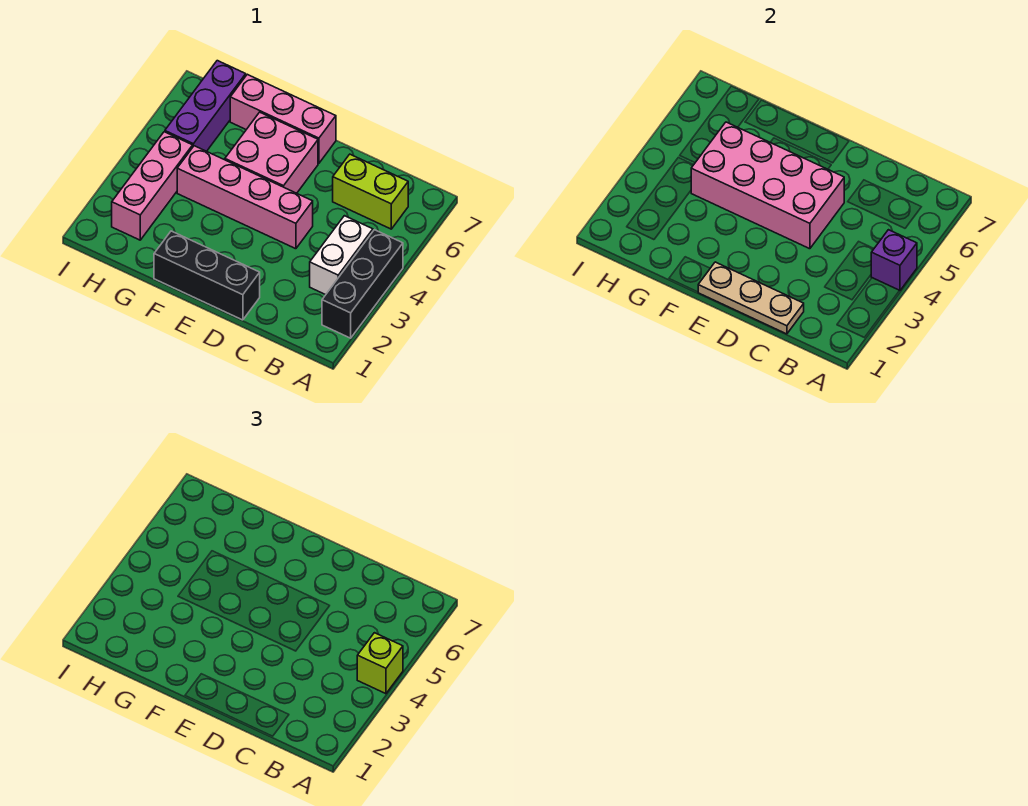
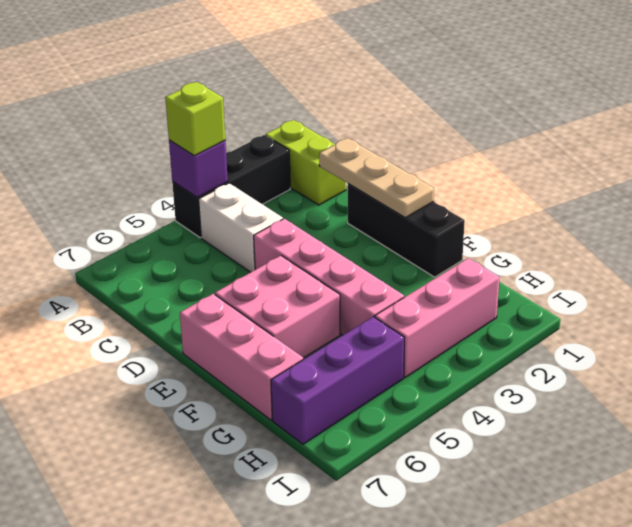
white 1x2 brick [310,216,373,295] -> white 1x2 brick turned to [199,183,283,272]
lime 1x2 brick [333,154,408,229] -> lime 1x2 brick moved to [266,120,346,205]
pink 2x4 brick [691,122,844,249] -> none

